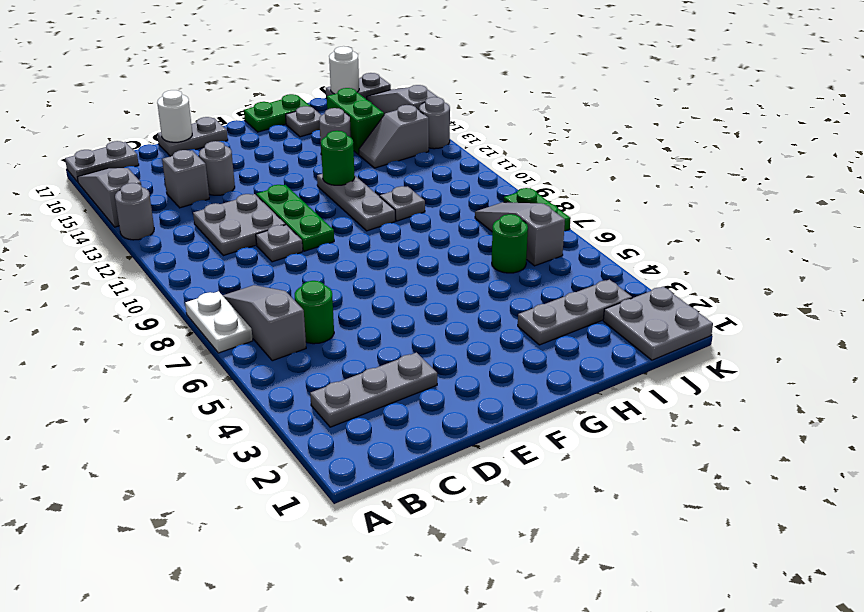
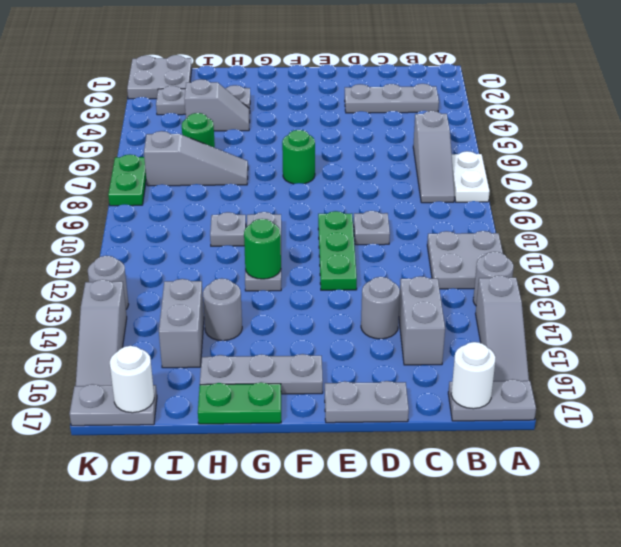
green 1x1 round brick [295,281,334,344] -> green 1x1 round brick moved to [282,130,315,184]
grey 2x2 plate [193,194,285,256] -> grey 2x2 plate moved to [427,231,503,289]
grey 1x1 brick [162,150,209,208] -> grey 1x2 brick [399,276,445,365]
white 1x1 round brick [157,90,192,142] -> white 1x1 round brick moved to [451,342,496,409]
grey 1x1 plate [286,106,321,137] -> grey 1x3 plate [200,354,323,394]
grey 1x2 slope [359,105,429,168] -> grey 1x2 slope moved to [184,79,250,131]
green 1x2 brick [327,88,384,155] -> grey 1x2 brick [159,279,204,368]
grey 1x3 slope [475,202,565,266] -> grey 1x3 slope turned to [144,131,248,186]

